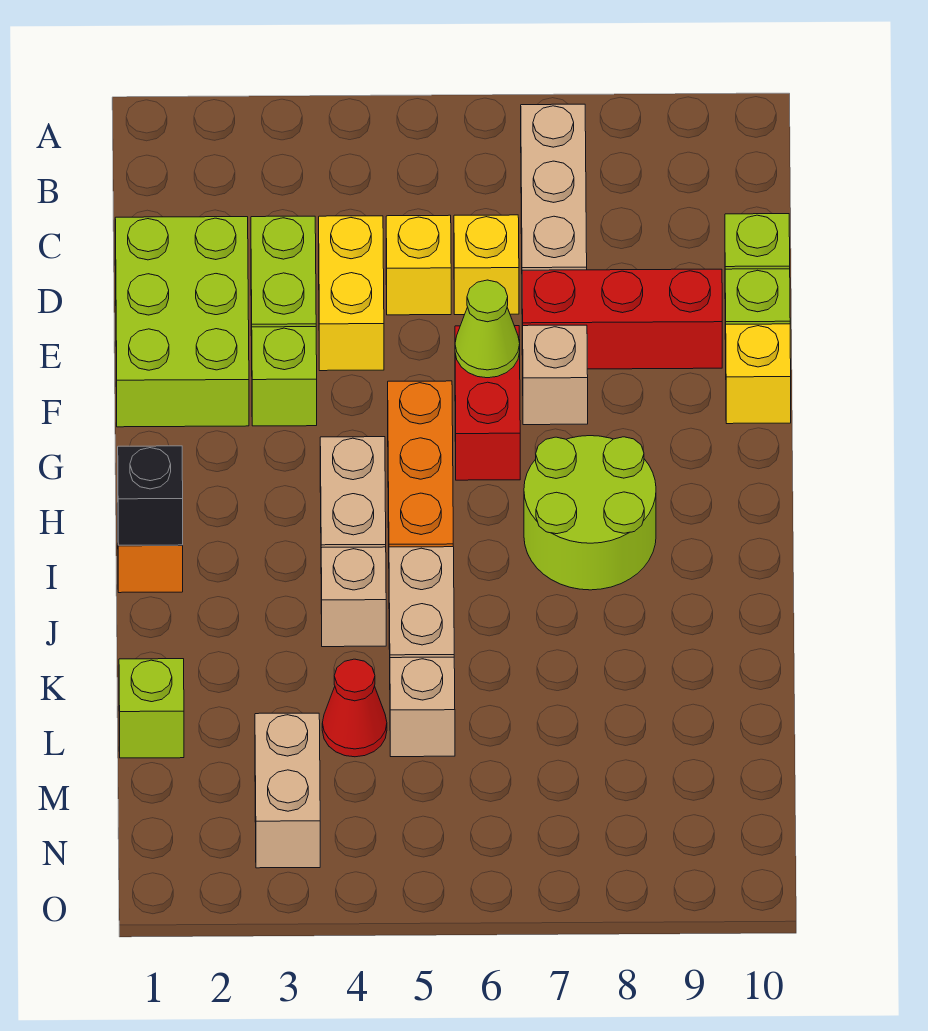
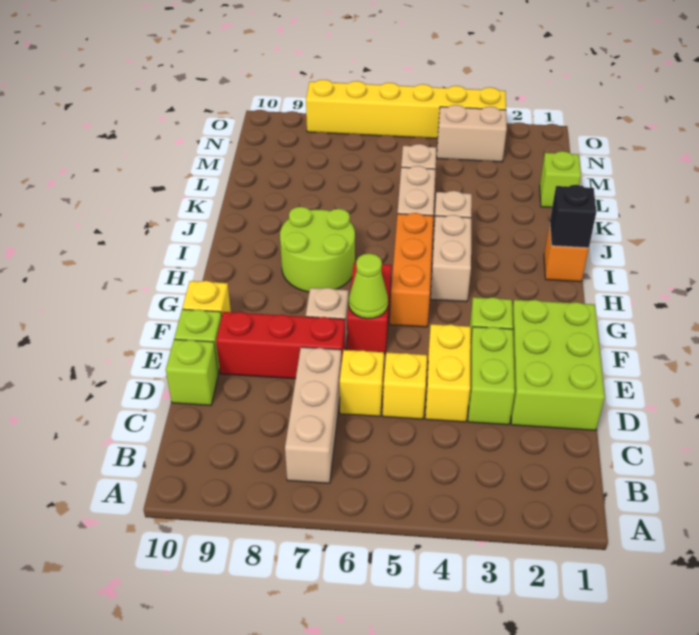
red 1x1 cone [322,659,387,757] -> none
tan 1x2 brick [255,713,320,868] -> tan 1x2 brick turned to [437,105,507,162]
none -> yellow 1x6 brick [306,80,506,139]

